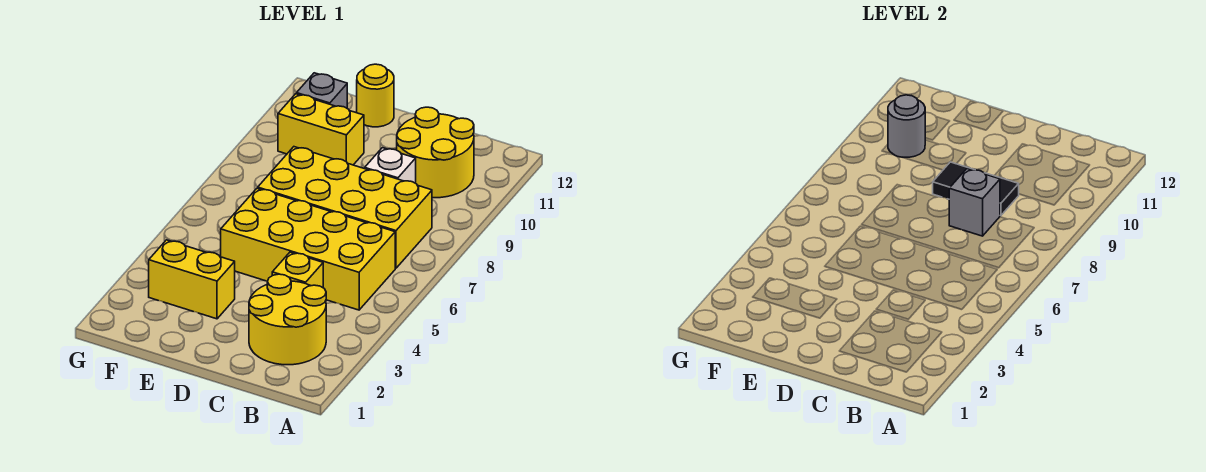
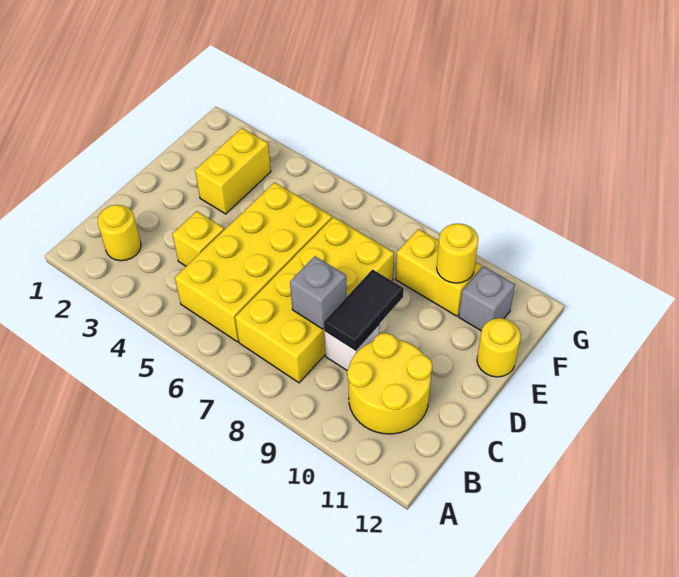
yellow 2x2 round brick [249,274,326,365] -> yellow 1x1 round brick [98,205,141,261]
yellow 1x2 brick [278,94,364,165] -> yellow 1x2 brick turned to [396,229,482,316]
grey 1x1 round brick [888,95,925,157] -> yellow 1x1 round brick [437,223,478,283]

